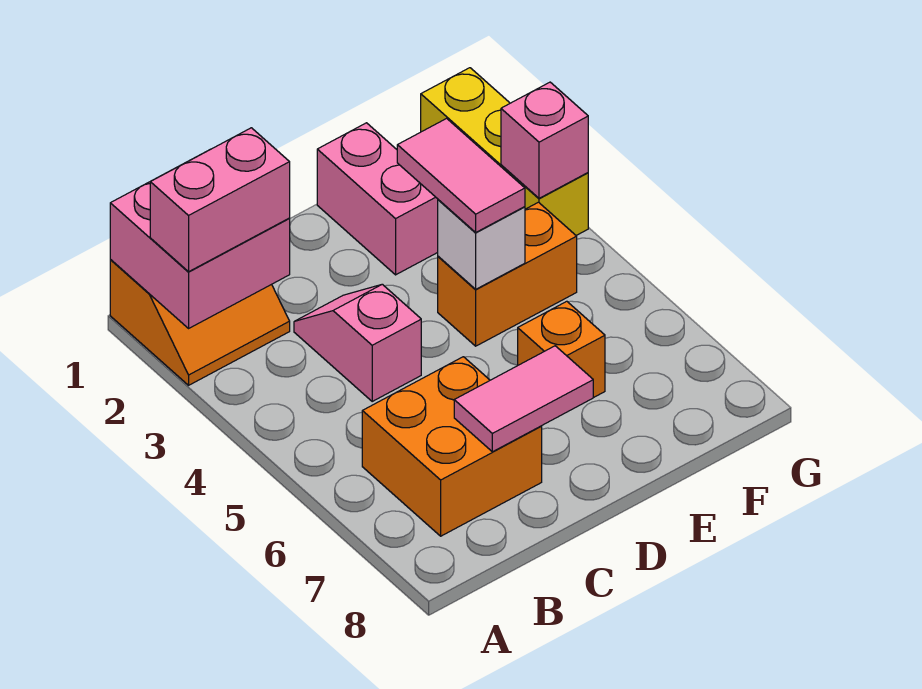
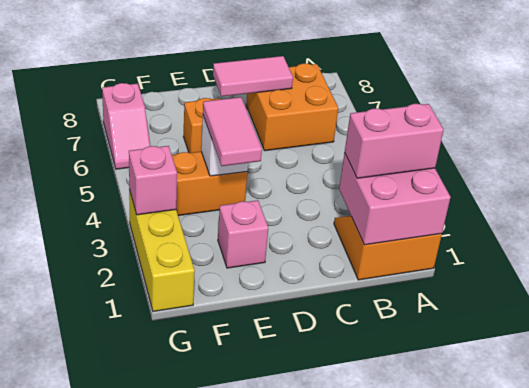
pink 1x2 slope [294,284,421,401] -> pink 1x2 slope moved to [102,83,150,169]
pink 1x2 brick [317,123,438,275] -> pink 1x1 brick [218,200,268,268]

